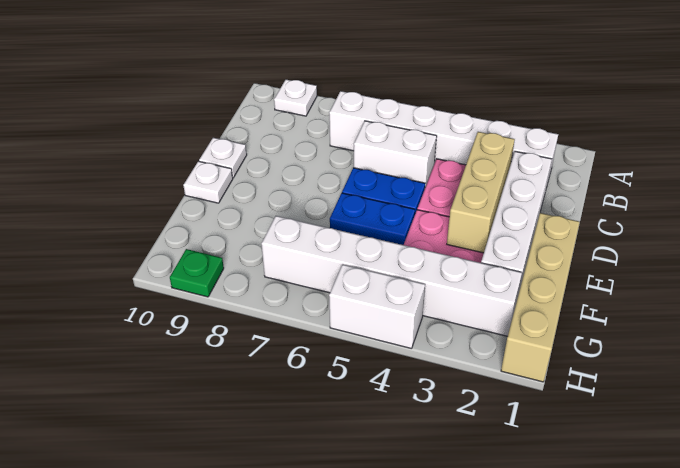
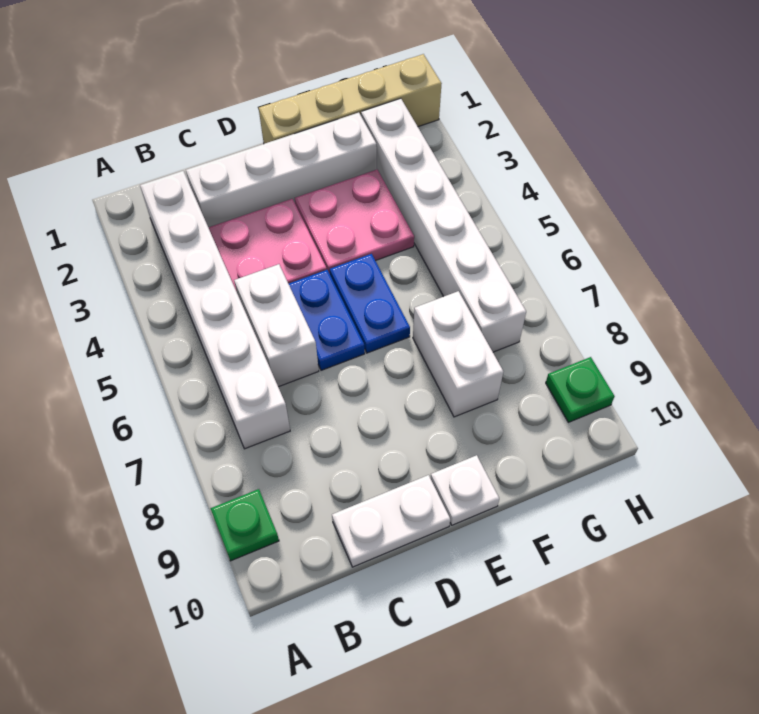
white 1x1 plate [274,80,317,116] -> green 1x1 plate [211,489,279,561]
tan 1x3 brick [447,132,515,253] -> none
white 1x1 plate [199,138,247,178] -> white 1x2 plate [332,475,450,567]
white 1x2 brick [329,264,425,349] -> white 1x2 brick moved to [413,291,503,417]

